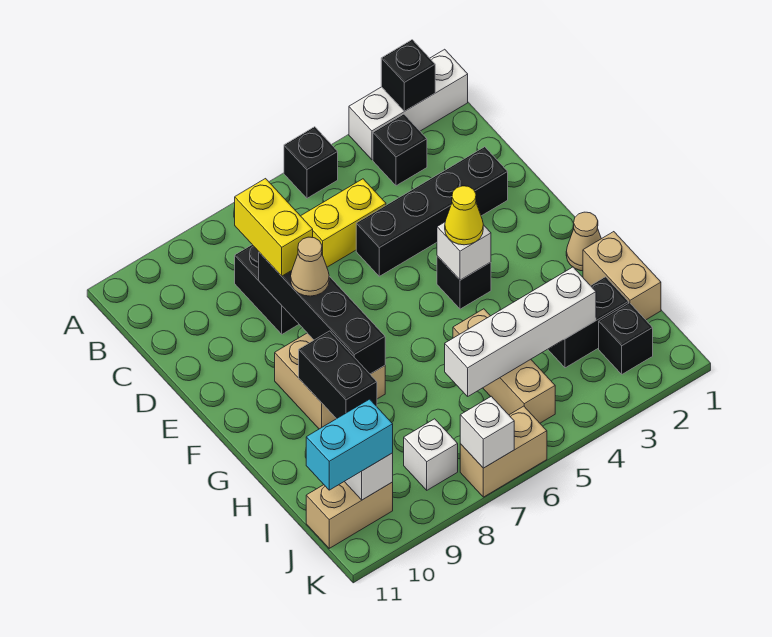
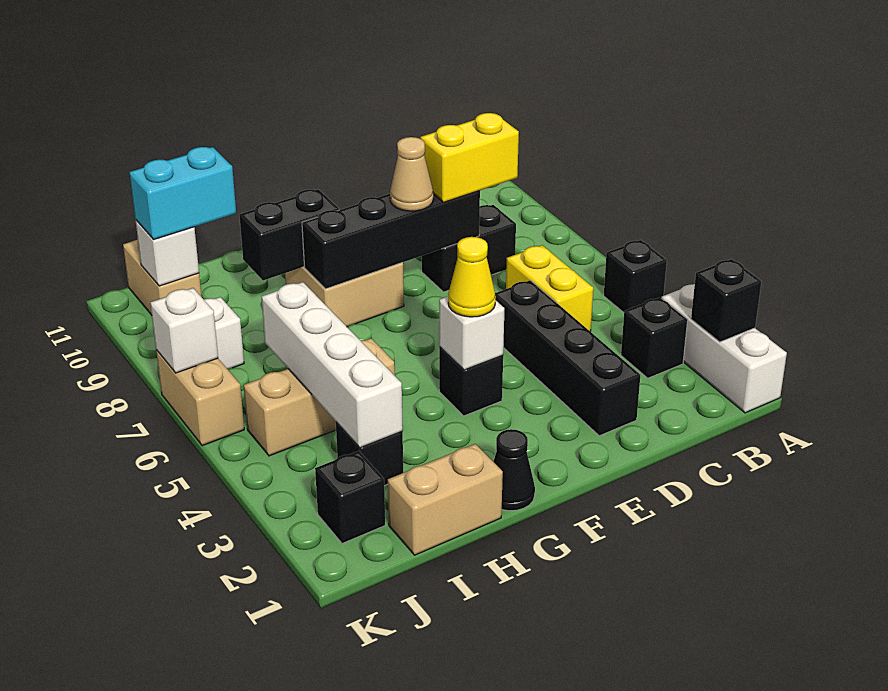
tan 1x1 cone [566,212,601,271] -> black 1x1 cone [493,429,535,511]
black 1x2 brick [548,277,629,368] -> black 1x1 brick [336,422,403,486]
cyan 1x2 brick [306,399,393,490] -> cyan 1x2 brick turned to [129,147,236,240]

